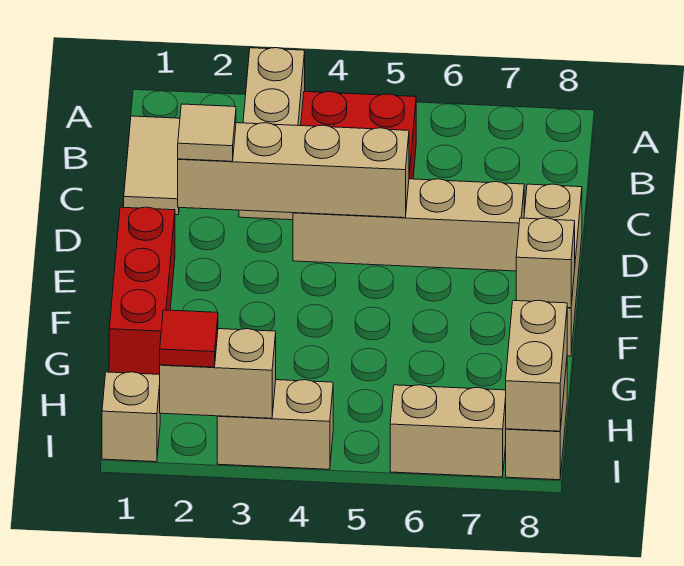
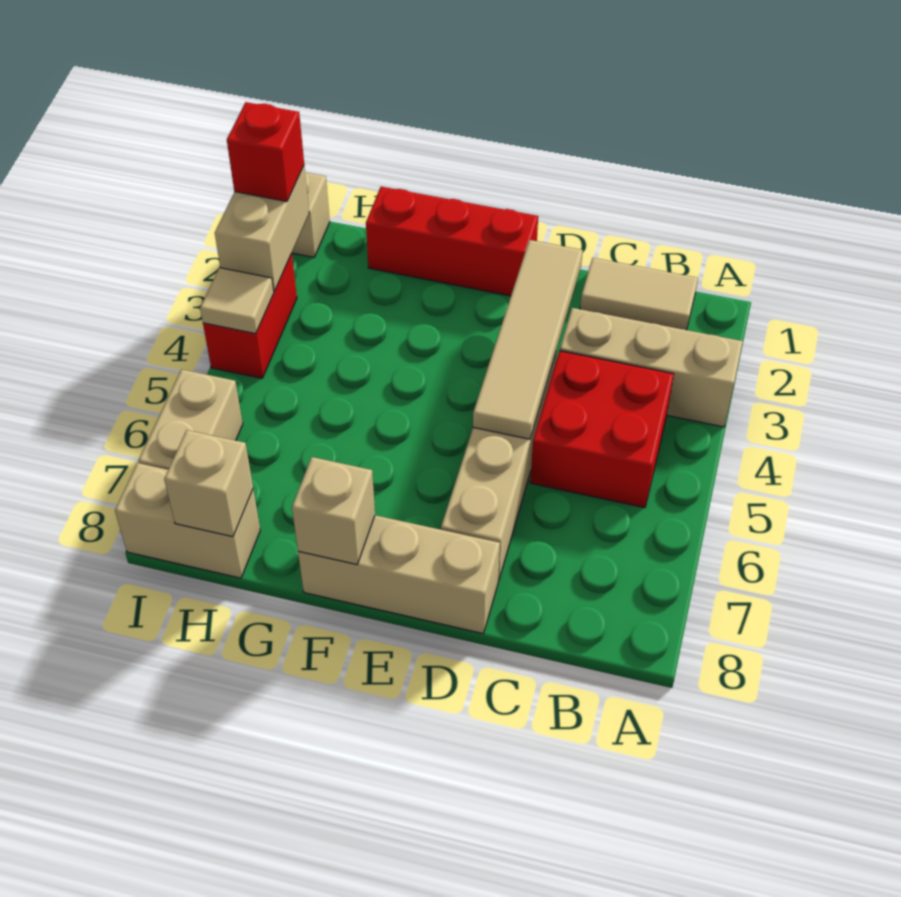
tan 1x4 brick [178,123,409,218] -> tan 1x4 tile [473,240,583,439]
tan 1x1 tile [178,104,236,161] -> tan 1x1 tile moved to [200,268,274,334]
tan 1x2 brick [506,300,567,431] -> tan 1x1 brick [164,430,253,537]
red 1x1 tile [160,310,218,367] -> red 1x1 brick [227,102,304,201]
tan 1x2 brick [217,380,333,469] -> red 1x2 brick [203,253,297,378]

